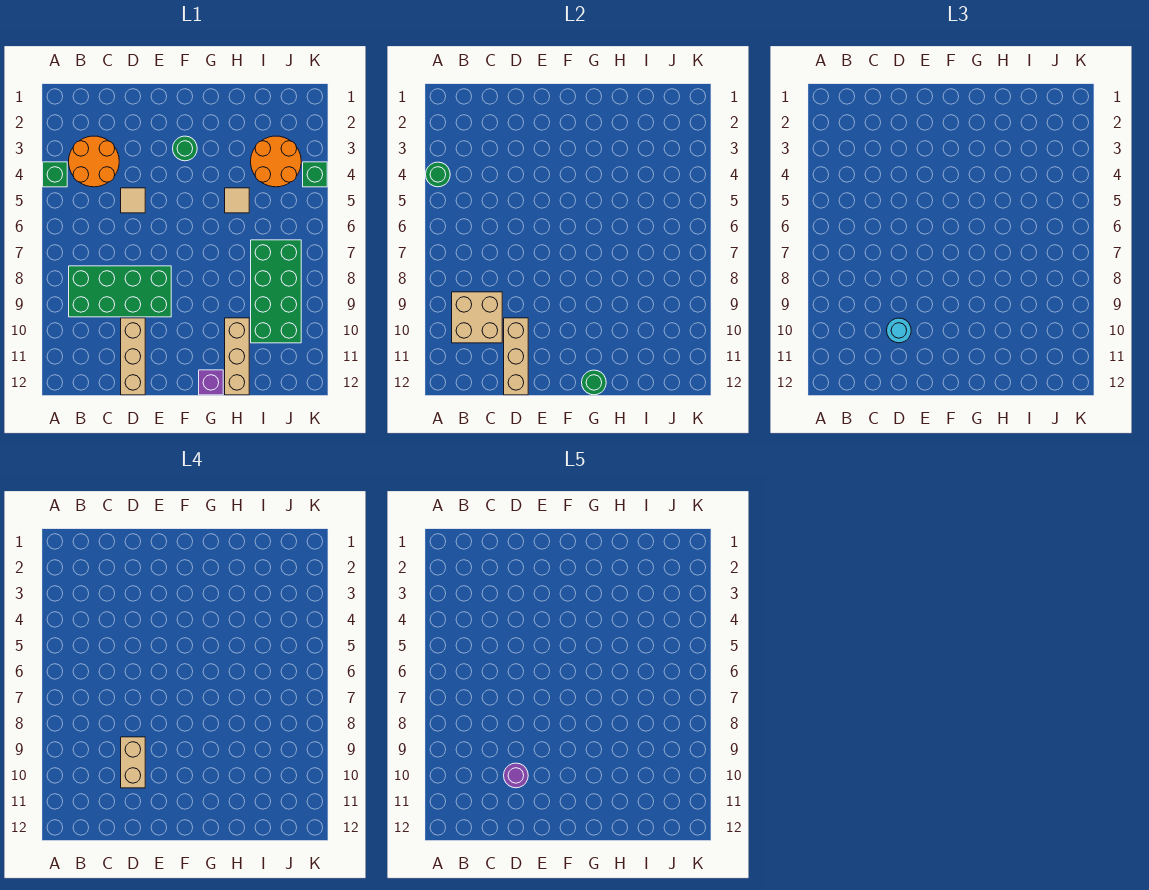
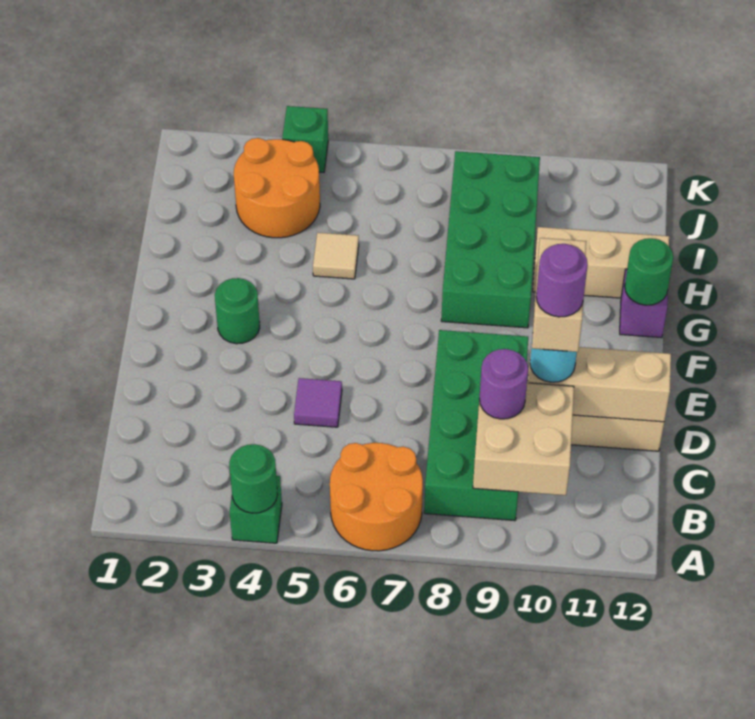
orange 2x2 round brick [69,136,119,187] -> orange 2x2 round brick moved to [330,443,423,551]
none -> purple 1x1 round brick [479,349,528,419]
tan 1x1 tile [121,188,145,213] -> purple 1x1 tile [294,378,342,427]
tan 1x2 brick [121,737,145,788] -> tan 1x2 brick turned to [532,238,586,352]
green 2x4 brick [251,240,301,343] -> green 2x4 brick turned to [441,151,540,328]

